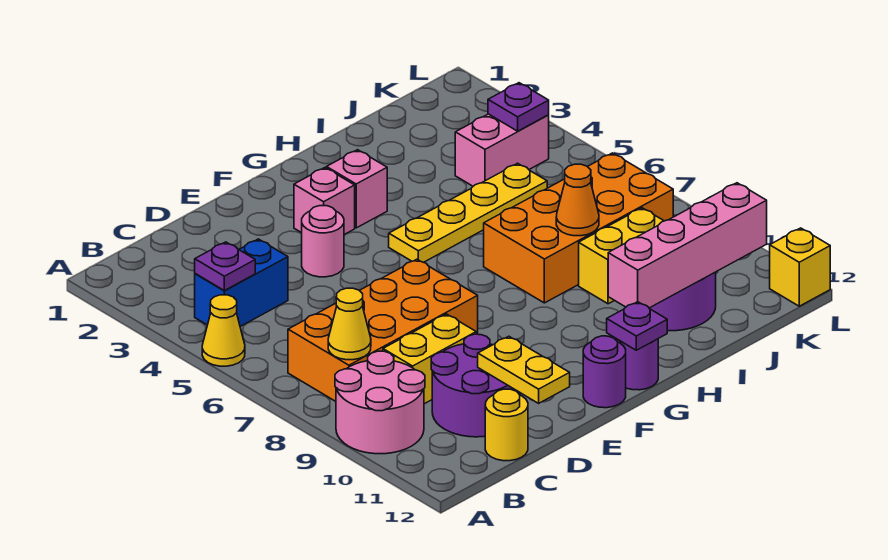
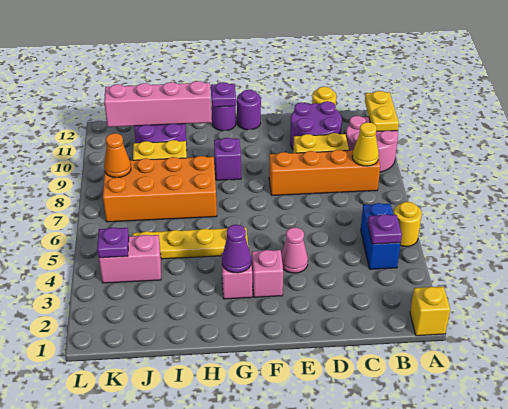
yellow 1x1 cone [202,295,245,366] -> yellow 1x1 round brick [393,202,422,247]
blue 1x2 brick [195,239,288,326] -> blue 1x2 brick turned to [361,203,401,269]
orange 2x4 brick [288,259,478,401] -> orange 1x4 brick [269,150,380,195]
yellow 1x2 plate [478,336,570,403] -> yellow 1x2 plate moved to [365,91,399,132]
pink 1x1 round brick [302,206,344,277] -> pink 1x1 cone [281,227,308,273]
none -> purple 1x1 cone [222,225,251,273]
none -> purple 1x1 brick [214,138,241,180]
orange 1x1 cone [556,164,599,236] -> orange 1x1 cone moved to [104,133,131,178]
yellow 1x1 brick [770,228,830,306] -> yellow 1x1 brick moved to [410,287,450,336]

